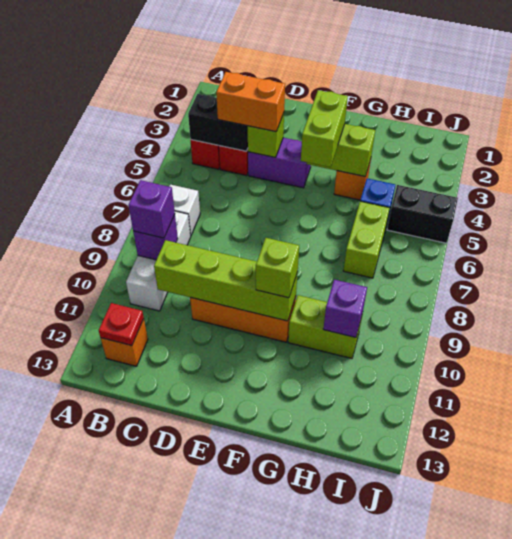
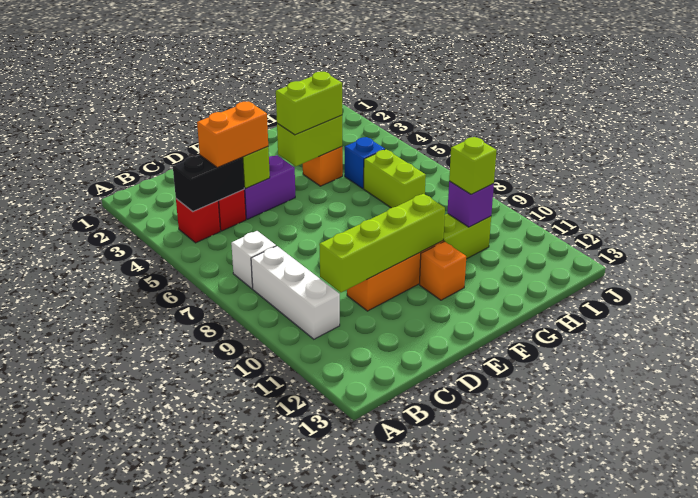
purple 1x1 brick [133,214,178,260] -> none
purple 1x1 brick [128,180,175,238] -> none
orange 1x1 brick [101,319,148,366] -> orange 1x1 brick moved to [419,241,466,300]
red 1x1 plate [99,303,144,346] -> none
lime 1x2 brick [301,90,348,167] -> lime 1x2 brick turned to [276,72,342,135]
lime 1x1 brick [256,238,299,298] -> lime 1x1 brick moved to [449,137,497,194]
black 1x2 brick [387,185,458,243] -> none

